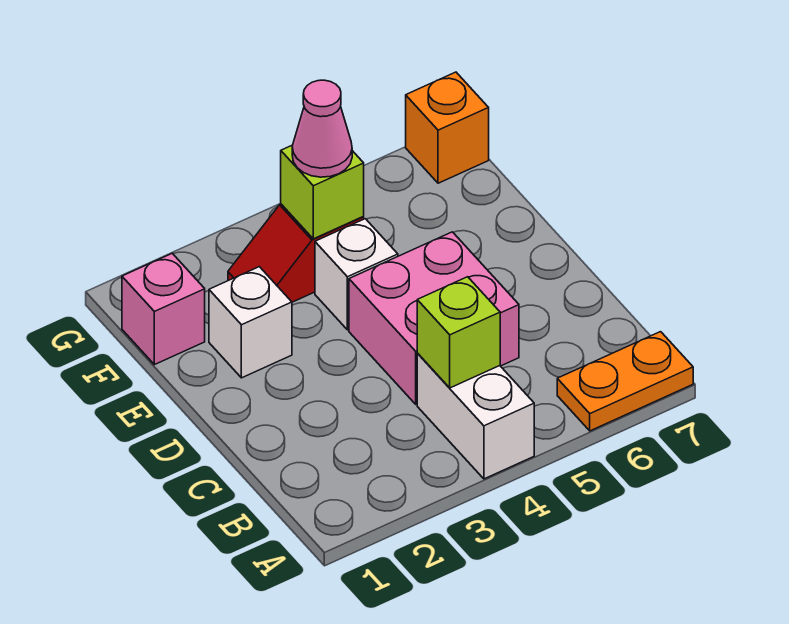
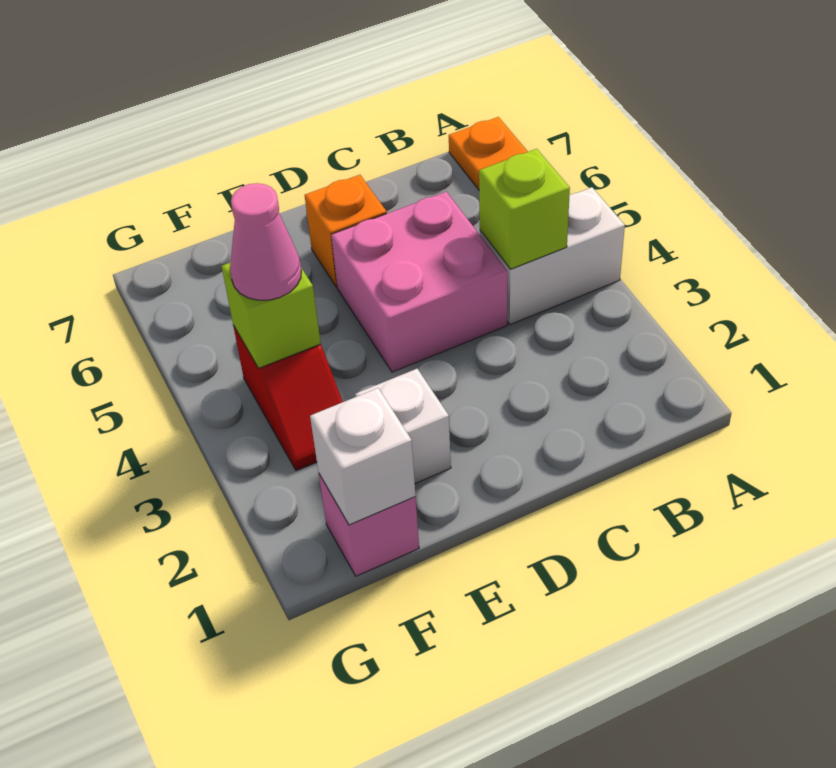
white 1x1 brick [315,219,398,330] -> white 1x1 brick moved to [310,388,416,525]
orange 1x1 brick [406,72,489,183] -> orange 1x1 brick moved to [305,175,387,287]

